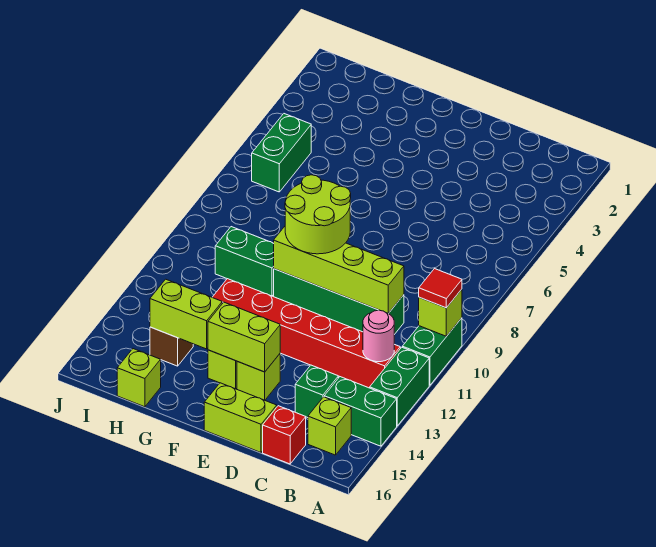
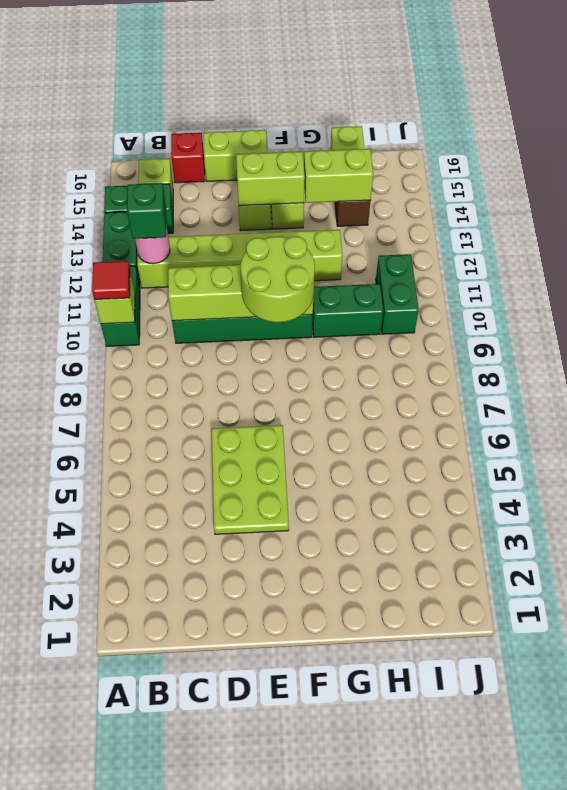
red 1x6 brick [212,279,400,388] -> lime 1x6 brick [137,230,342,288]
green 1x1 brick [295,365,338,417] -> green 1x1 brick moved to [127,183,166,239]
none -> lime 2x3 plate [212,425,289,534]
green 1x2 brick [252,114,311,192] -> green 1x2 brick moved to [376,254,419,334]

